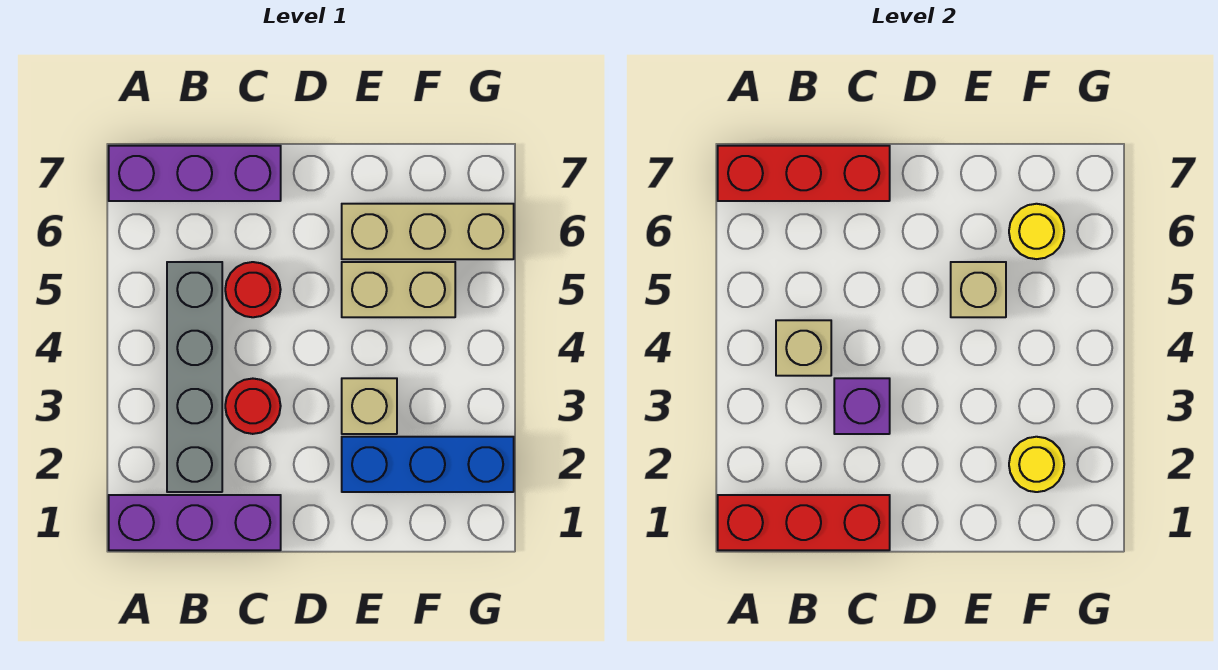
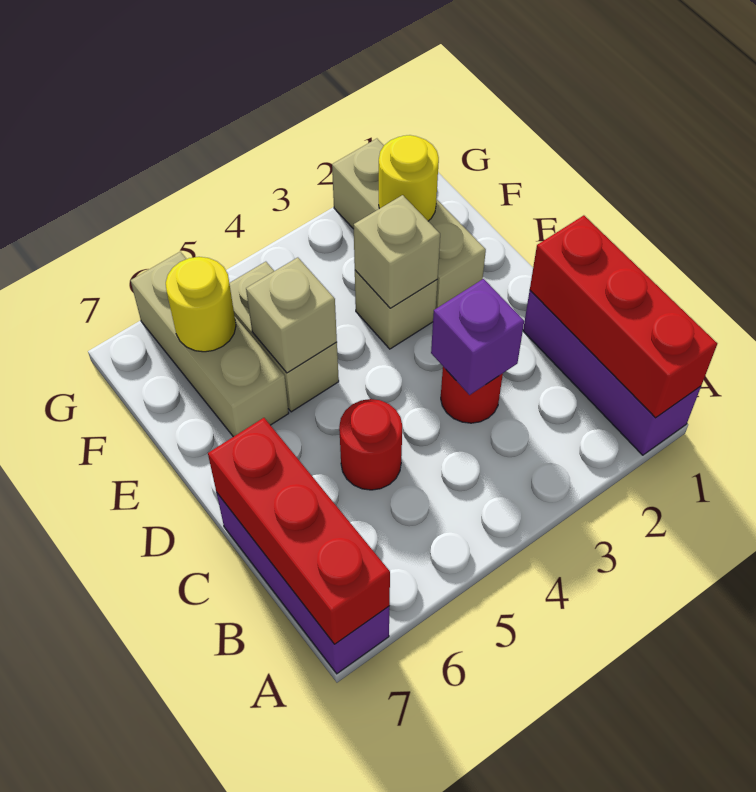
grey 1x4 brick [167,262,222,492] -> none
tan 1x1 brick [776,320,831,376] -> tan 1x1 brick moved to [354,195,440,308]
blue 1x3 brick [342,437,514,492] -> tan 1x3 brick [332,139,486,308]

